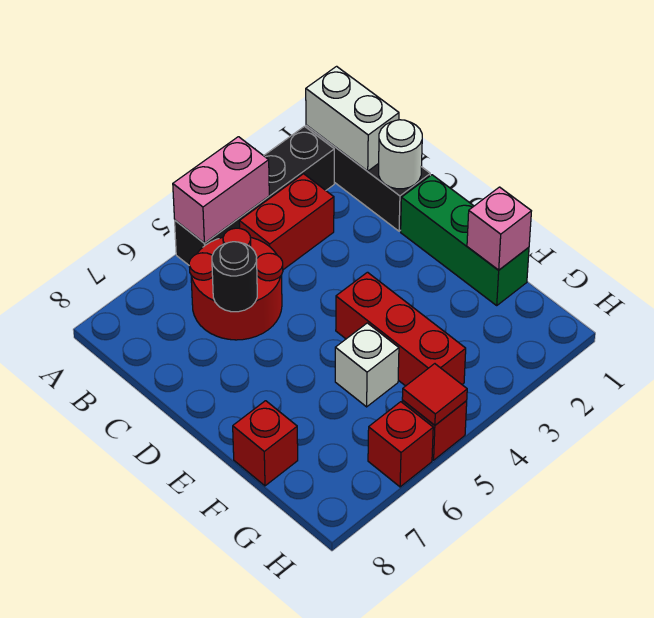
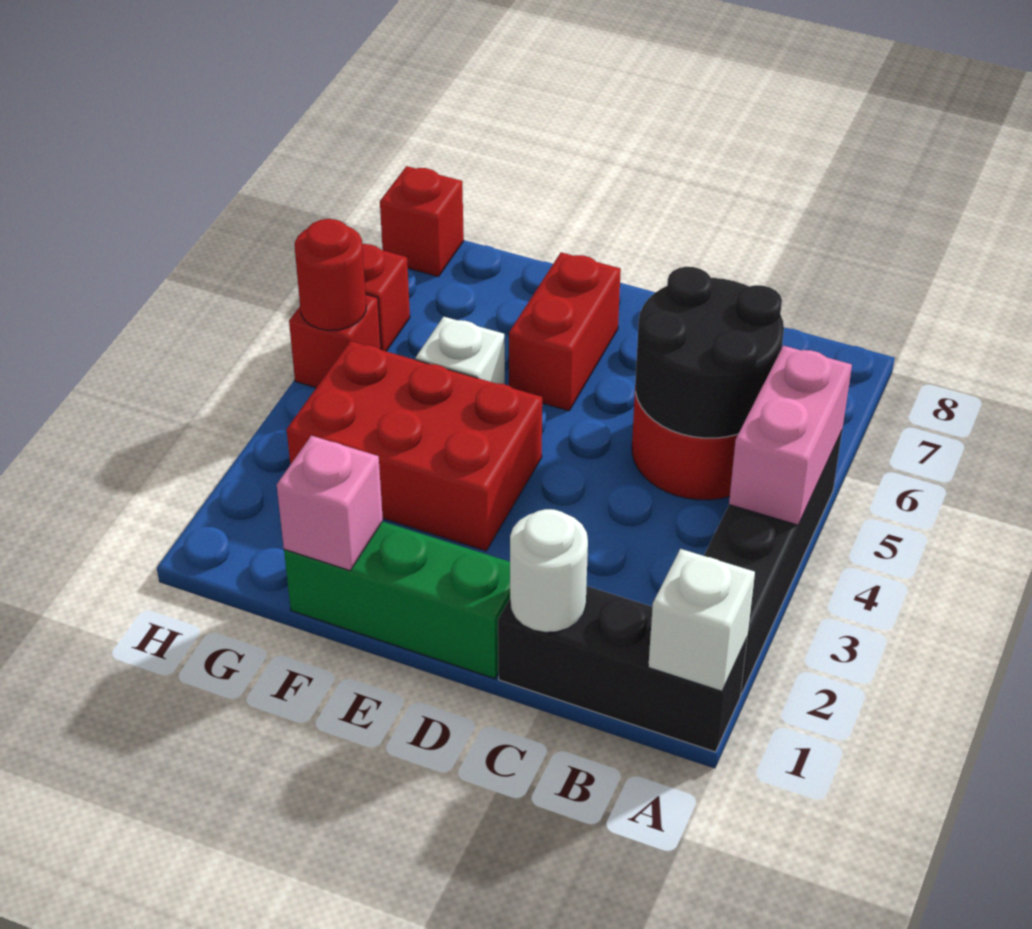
white 1x2 brick [306,66,399,171] -> white 1x1 brick [648,549,755,691]
red 1x2 brick [239,174,334,270] -> red 1x2 brick moved to [509,252,621,411]
black 1x1 round brick [212,242,257,312] -> black 2x2 round brick [635,267,784,438]
red 1x3 brick [336,272,466,386] -> red 2x3 brick [287,341,542,551]
red 1x1 brick [233,401,298,486] -> red 1x1 brick moved to [380,166,464,277]
red 1x1 tile [402,364,467,425] -> red 1x1 round brick [295,219,366,330]

